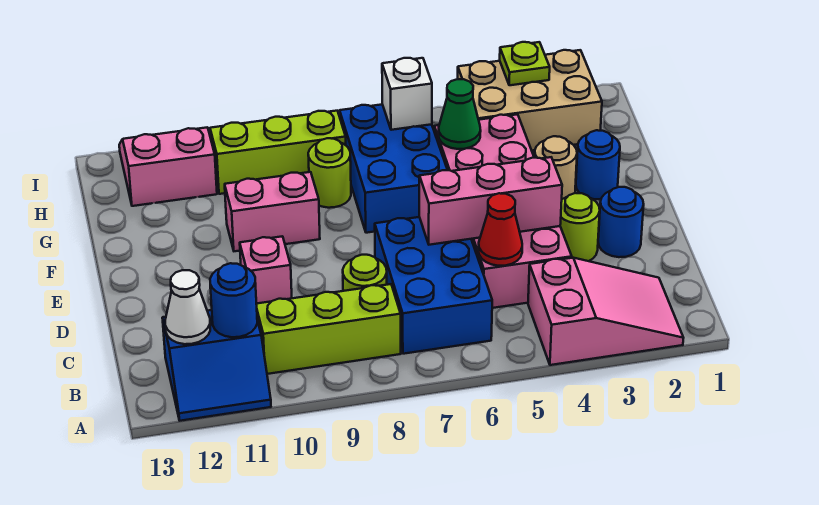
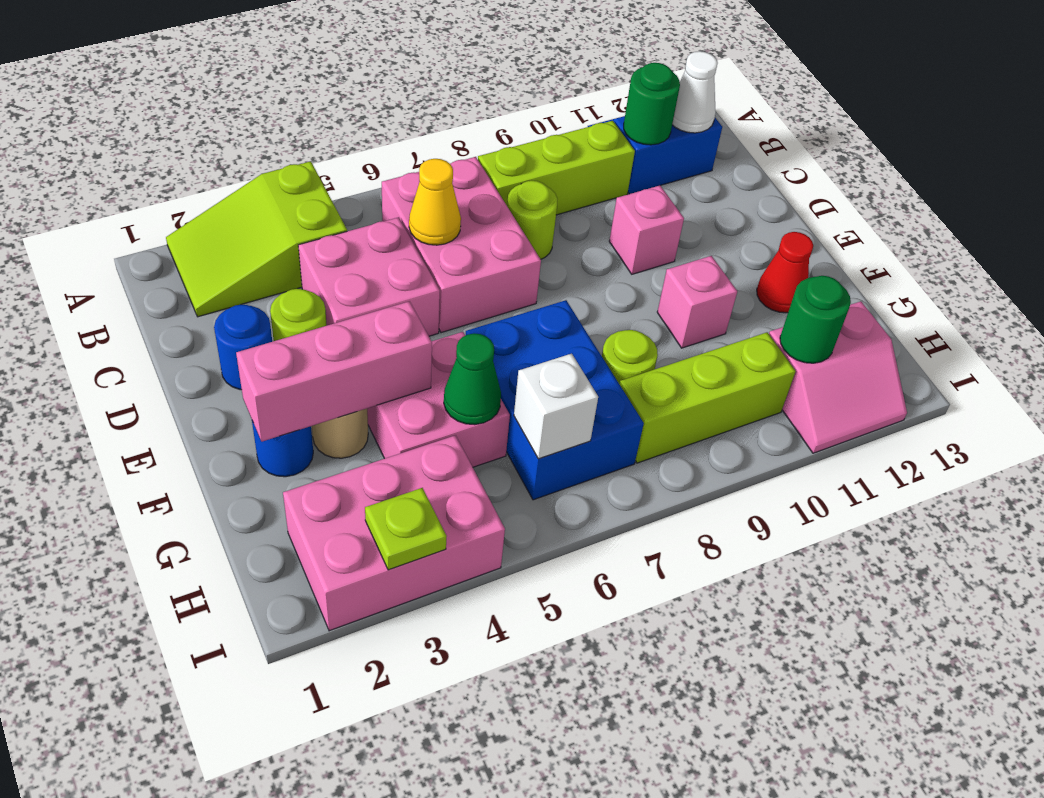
pink 2x3 slope [528,258,683,365] -> lime 2x3 slope [166,161,347,317]
blue 2x3 brick [375,217,492,354] -> pink 2x3 brick [382,157,541,333]
blue 1x1 round brick [210,263,257,337] -> green 1x1 round brick [624,63,680,145]
red 1x1 cone [478,193,522,266] -> red 1x1 cone moved to [757,232,813,313]
none -> yellow 1x1 cone [409,159,461,245]
pink 1x3 brick [419,157,562,245] -> pink 1x3 brick moved to [236,301,432,442]
pink 1x2 brick [225,172,320,251] -> pink 1x1 brick [657,256,737,348]
tan 2x3 brick [458,50,602,151] -> pink 2x3 brick [283,435,505,631]
none -> green 1x1 round brick [780,276,851,363]

